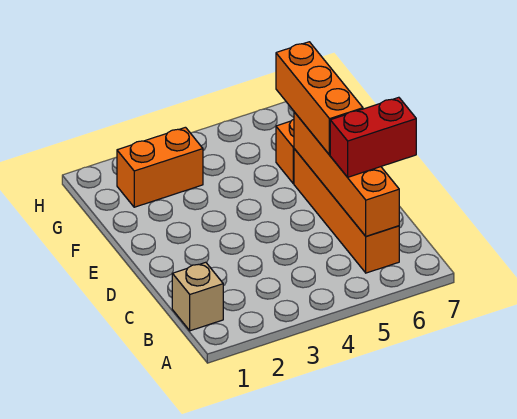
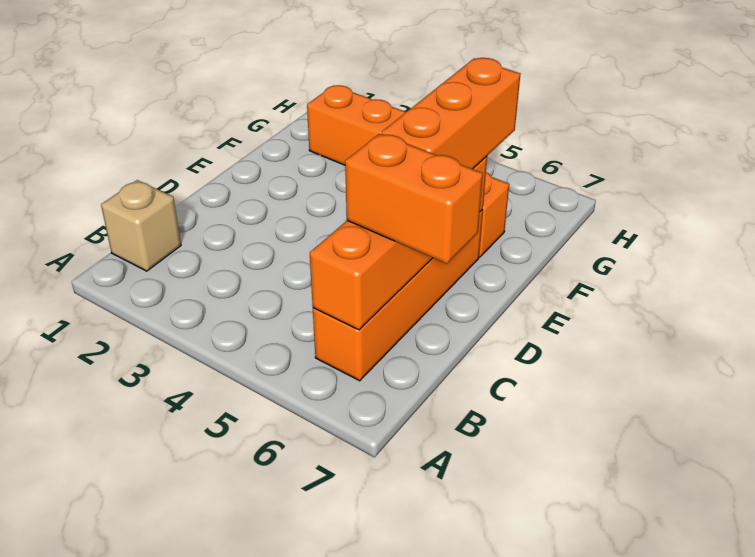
red 1x2 brick [330,97,416,177] -> orange 1x2 brick [345,133,483,264]

